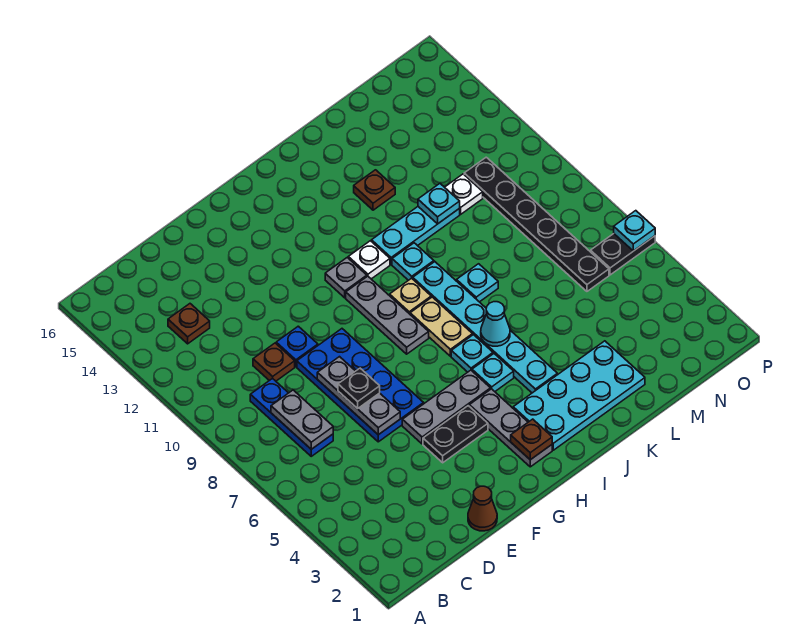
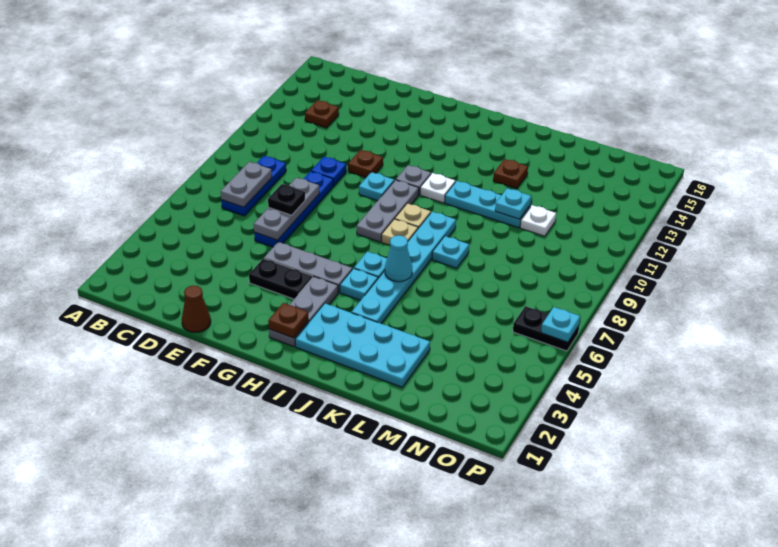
brown 1x1 plate [253,343,295,381] -> brown 1x1 plate moved to [348,150,383,177]
blue 2x4 plate [297,329,424,442] -> blue 1x4 plate [254,171,333,247]
tan 1x2 plate [410,297,472,356] -> tan 1x1 plate [382,219,418,245]
cyan 1x1 plate [392,243,434,280] -> cyan 1x1 plate moved to [359,172,394,201]
black 1x6 plate [464,157,609,291] -> none

